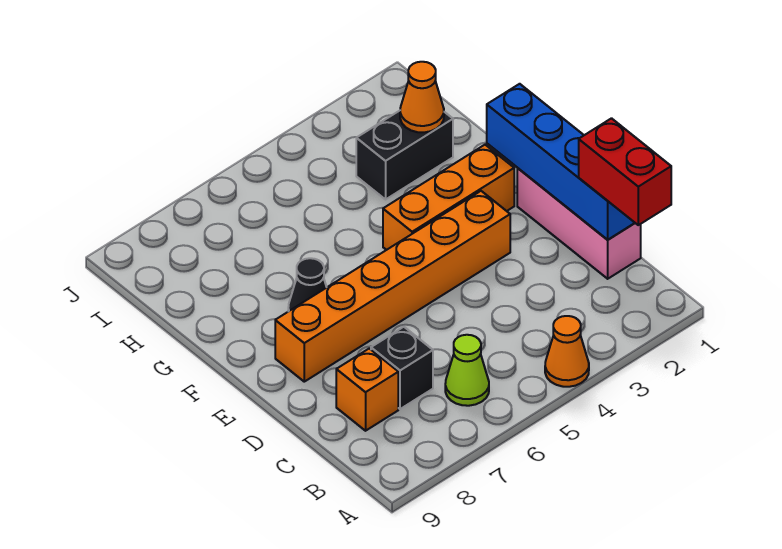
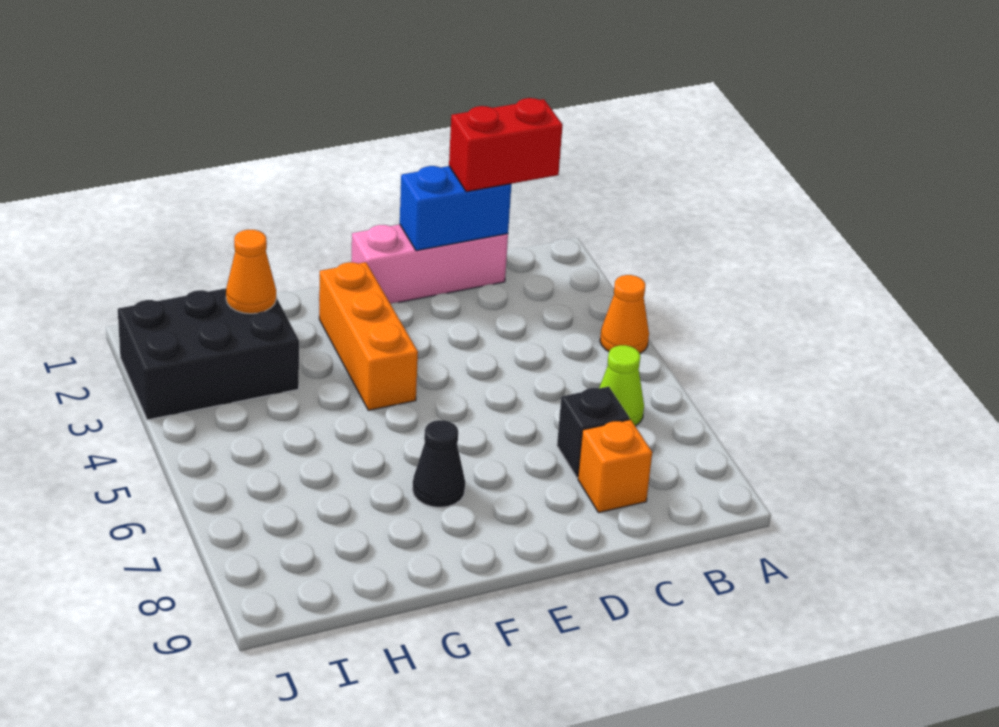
blue 1x4 brick [487,84,635,240] -> blue 1x2 brick [400,166,511,251]
orange 1x6 brick [275,191,510,382] -> none
black 1x2 brick [356,111,453,199] -> black 2x3 brick [118,288,299,420]

